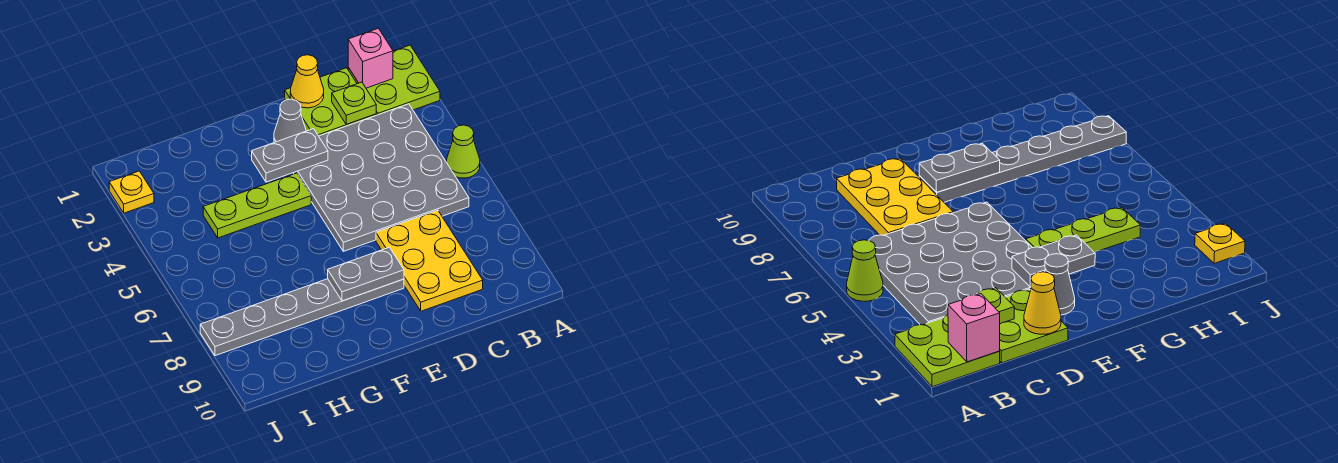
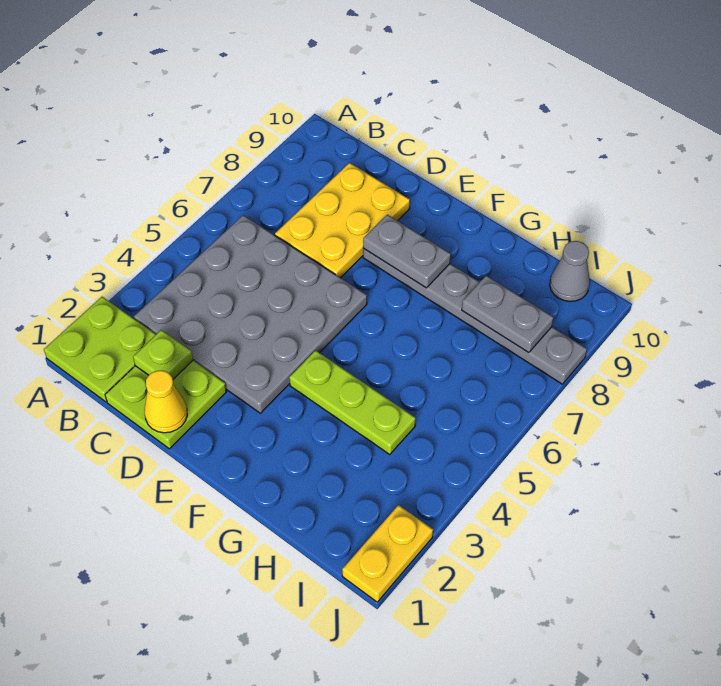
lime 1x1 cone [447,125,480,178] -> none
pink 1x1 brick [348,28,393,88] -> none
grey 1x1 cone [274,99,306,142] -> grey 1x1 cone moved to [550,241,590,301]
grey 1x2 plate [252,129,328,182] -> grey 1x2 plate moved to [462,276,554,353]
yellow 1x1 plate [109,171,154,213] -> yellow 1x2 plate [342,505,433,602]

